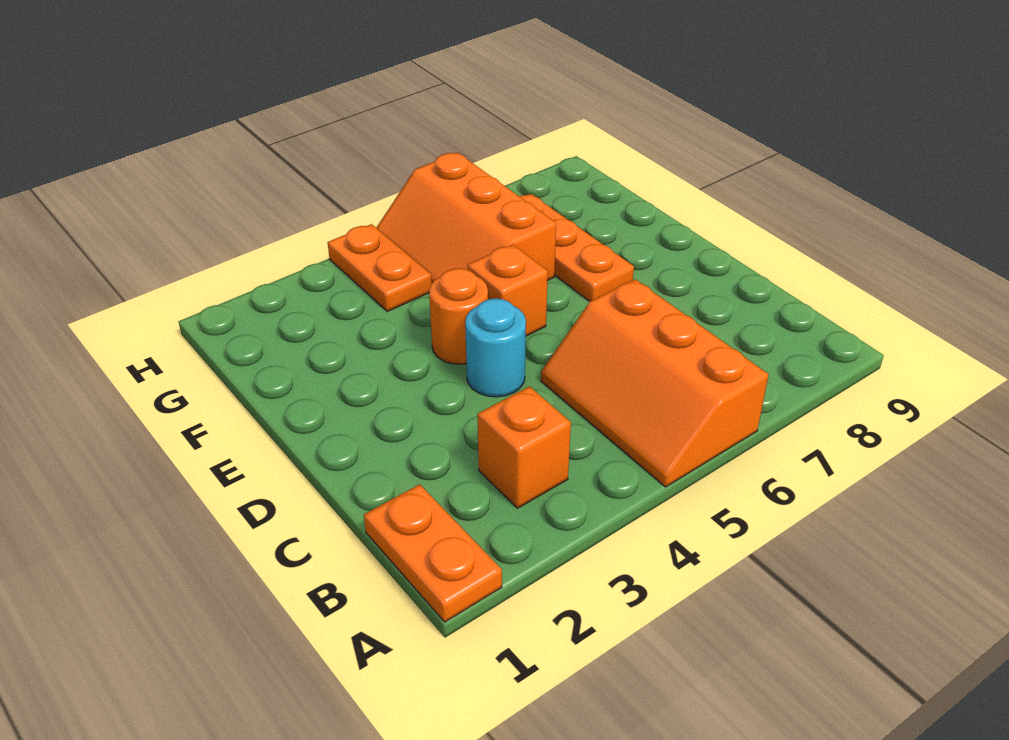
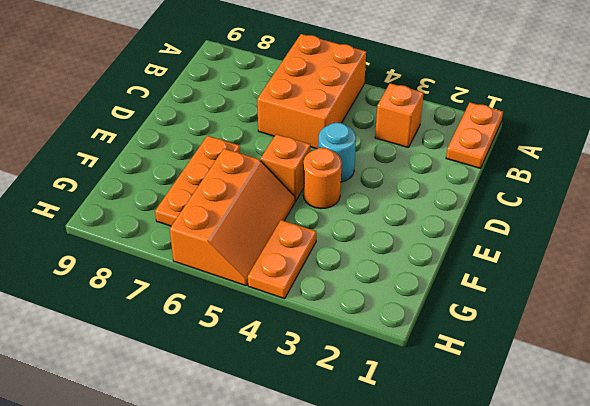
orange 2x3 slope [541,279,769,487] -> orange 2x3 brick [257,34,366,149]

